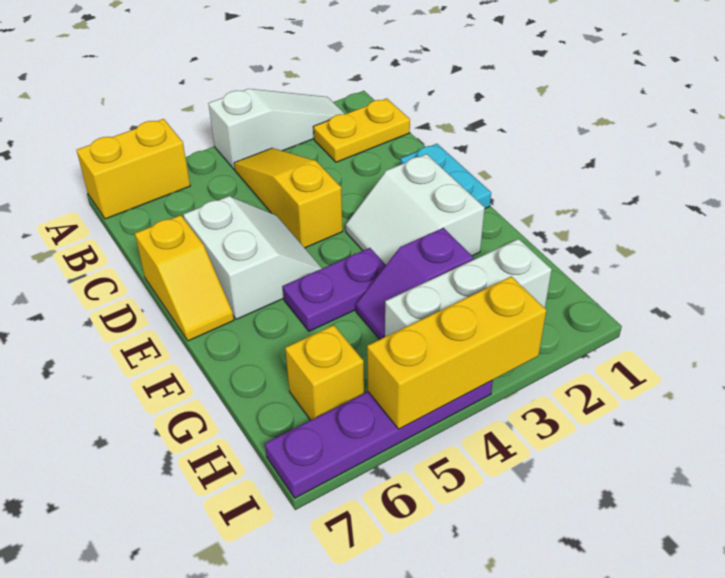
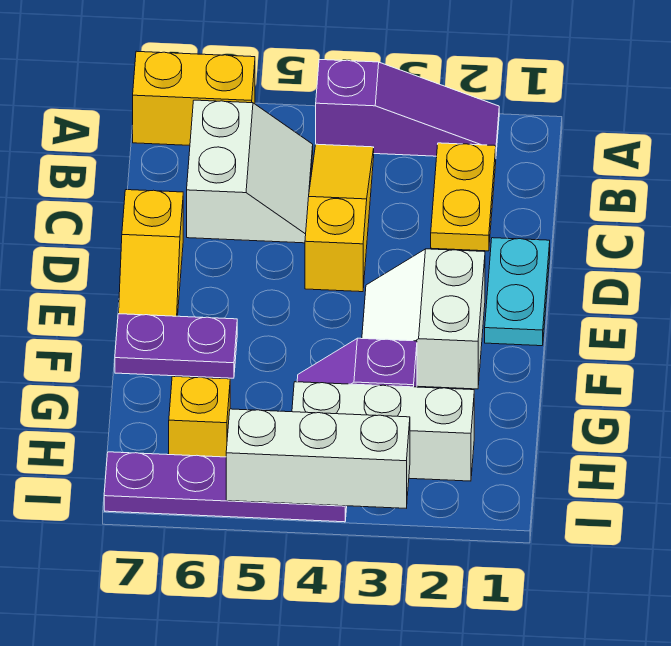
white 1x3 slope [208,89,345,169] -> purple 1x3 slope [316,60,499,156]
yellow 1x2 plate [314,98,410,162] -> yellow 1x2 plate turned to [431,143,496,251]
white 2x2 slope [183,196,322,319] -> white 2x2 slope moved to [187,100,313,243]
purple 1x2 plate [283,248,386,331] -> purple 1x2 plate moved to [115,314,237,378]
yellow 1x3 brick [367,276,546,429] -> white 1x3 brick [226,409,410,508]

